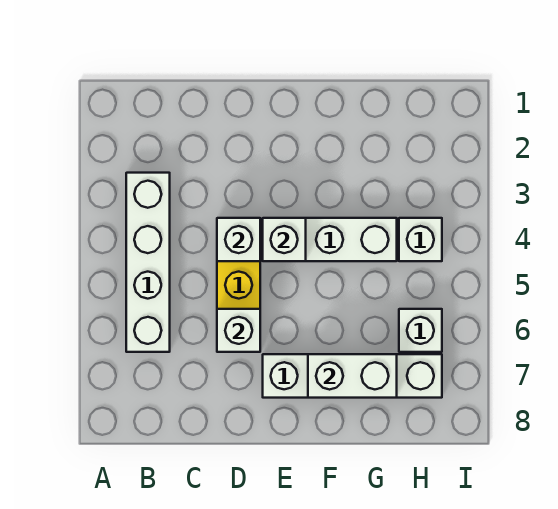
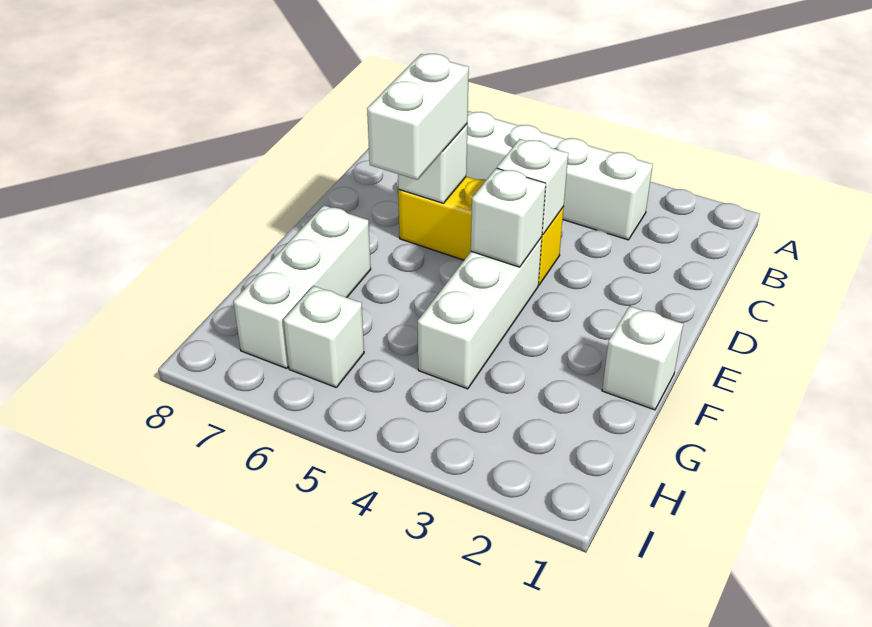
white 1x4 brick [263,354,442,398] -> white 1x3 brick [233,205,371,368]
white 1x2 brick [308,354,397,398] -> white 1x2 brick moved to [367,54,469,180]
white 1x1 brick [399,218,442,261] -> white 1x1 brick moved to [602,306,683,410]

